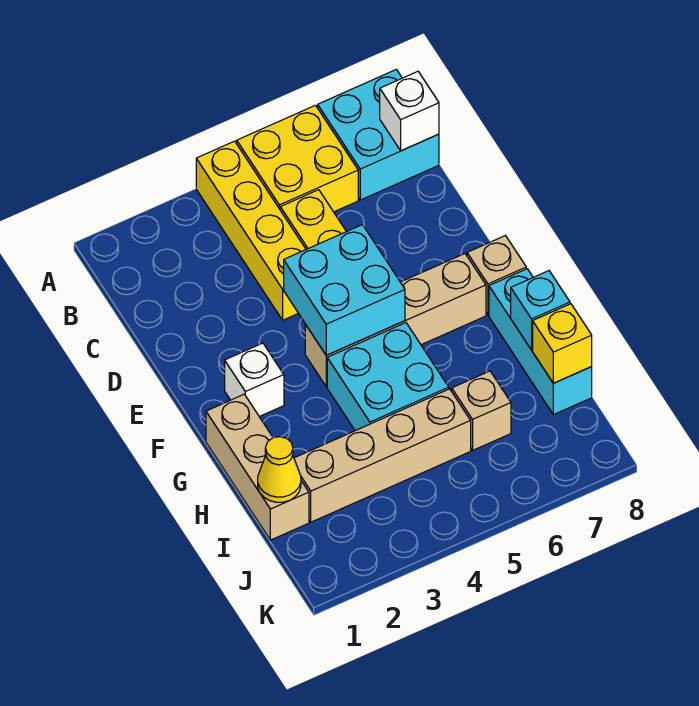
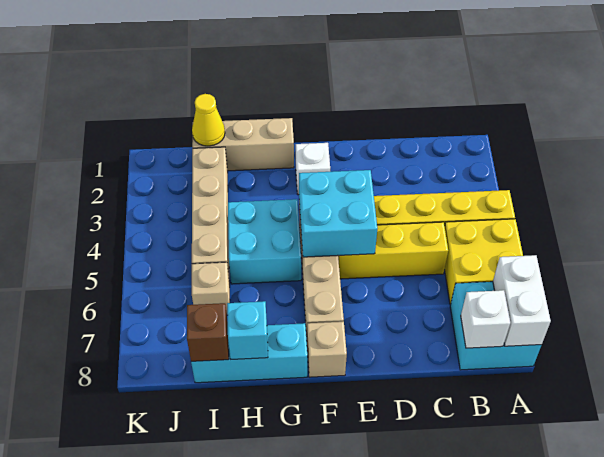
none -> white 1x2 brick [493,255,551,346]
yellow 1x1 brick [533,304,592,383] -> brown 1x1 brick [187,303,229,361]

